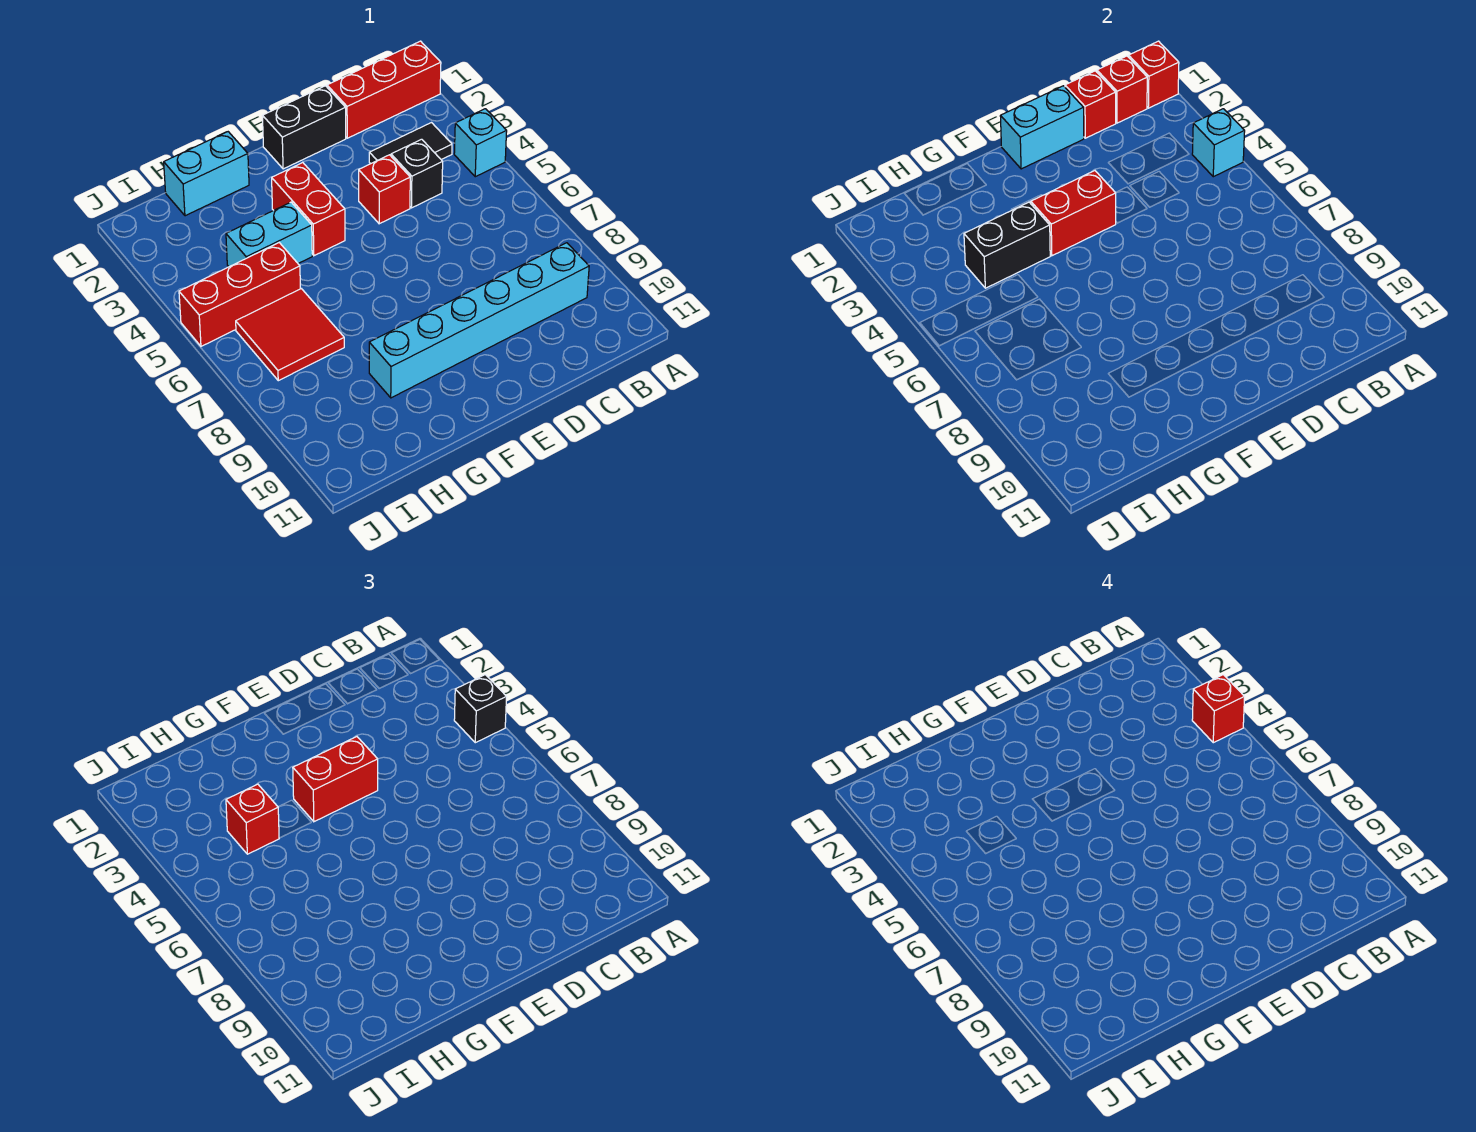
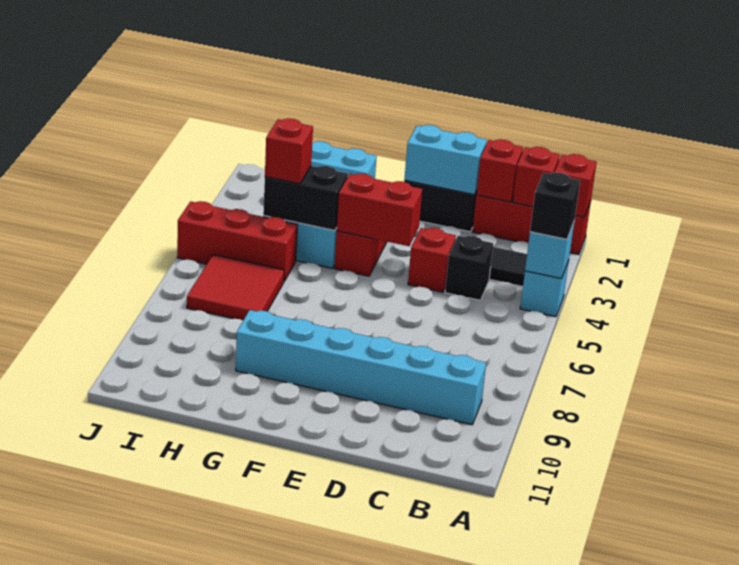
red 1x1 brick [1192,675,1245,743] -> none
red 1x2 brick [293,737,378,822] -> none

